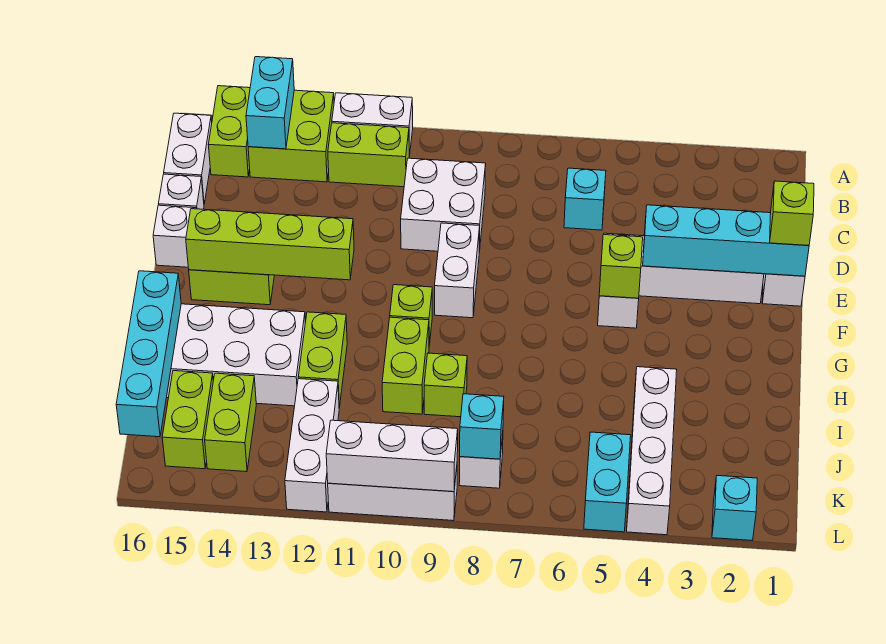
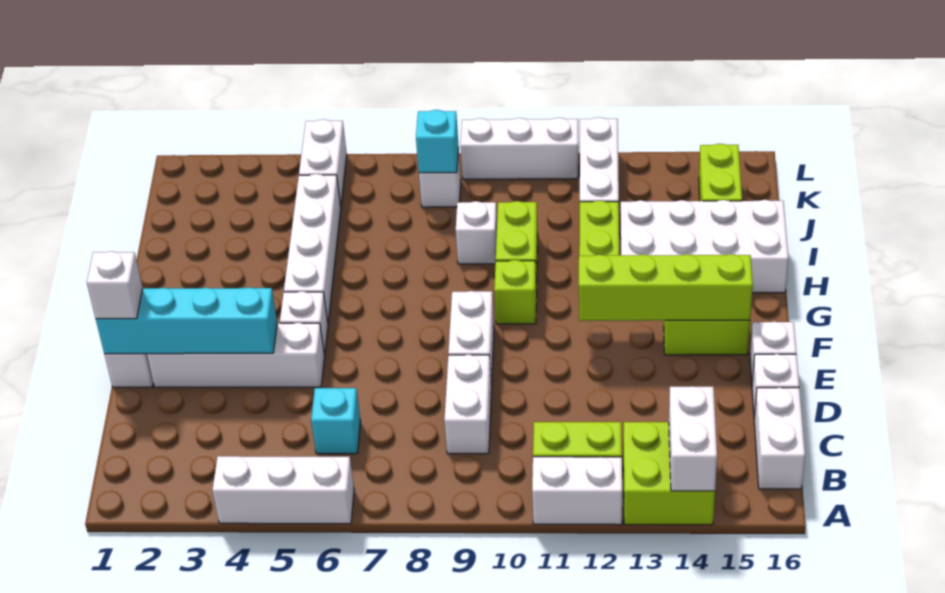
cyan 1x2 brick [246,57,294,149] -> white 1x2 brick [669,386,717,491]
lime 1x2 brick [208,86,250,177] -> none
white 2x2 brick [401,158,486,252] -> white 1x2 brick [444,355,492,454]
lime 1x1 brick [770,181,814,246] -> white 1x1 brick [87,251,143,319]
lime 1x1 brick [599,235,643,298] -> none
cyan 1x4 brick [116,271,181,437] -> none
white 1x4 brick [627,367,677,535] -> white 1x4 brick moved to [284,174,341,322]
lime 1x1 brick [424,353,467,417] -> white 1x1 brick [456,201,497,264]
lime 1x2 brick [205,373,256,472] -> none
cyan 1x2 brick [584,432,631,532] -> white 1x2 brick [299,119,347,206]
cyan 1x1 brick [712,476,757,540] -> none
white 1x3 brick [326,420,458,492] -> white 1x3 brick moved to [213,456,354,524]

